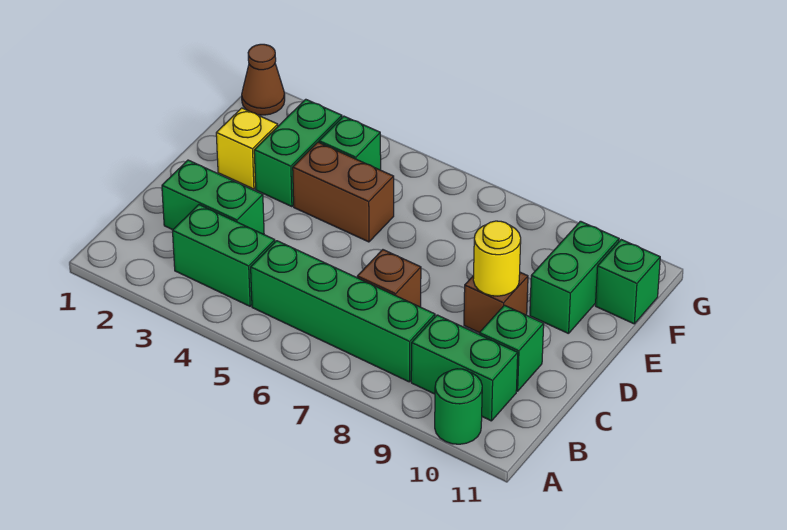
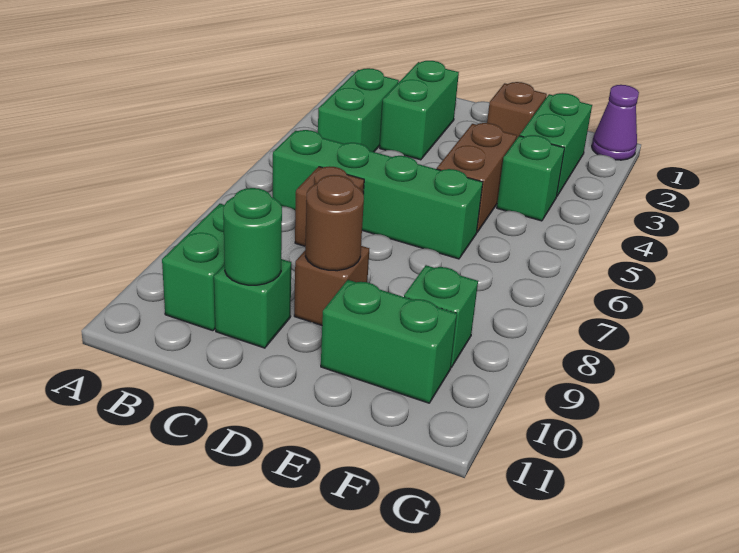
green 1x1 round brick [435,369,482,444] -> green 1x1 round brick moved to [223,188,282,285]
green 1x4 brick [251,241,435,382] -> green 1x4 brick turned to [273,130,483,259]
yellow 1x1 round brick [473,221,521,296] -> brown 1x1 round brick [305,175,364,271]
yellow 1x1 brick [216,108,278,189] -> brown 1x1 brick [487,82,547,139]
green 1x2 brick [254,99,342,207] -> green 1x2 brick turned to [520,93,592,197]
green 1x1 brick [595,240,660,324] -> green 1x1 brick moved to [404,265,478,367]
brown 1x1 cone [242,44,285,115] -> purple 1x1 cone [592,85,639,160]

